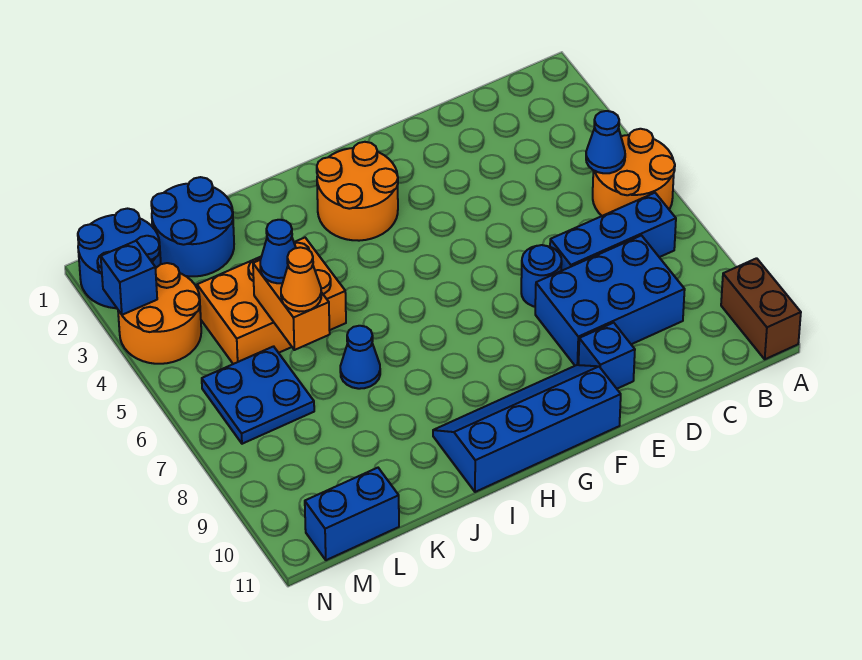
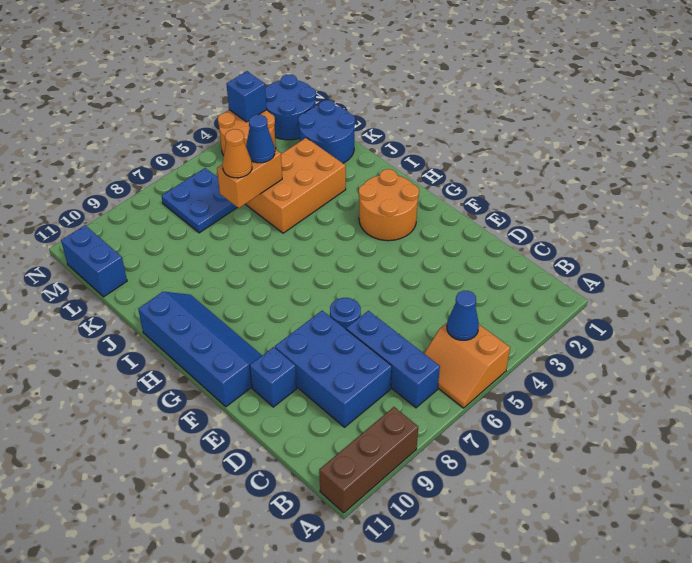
orange 2x2 round brick [593,129,675,216] -> orange 2x2 slope [424,323,510,408]
brown 1x2 brick [721,258,801,359] -> brown 1x3 brick [319,407,418,513]
orange 2x3 brick [197,238,346,364] -> orange 2x3 brick turned to [245,138,346,233]
blue 1x1 cone [340,326,380,389] -> none

